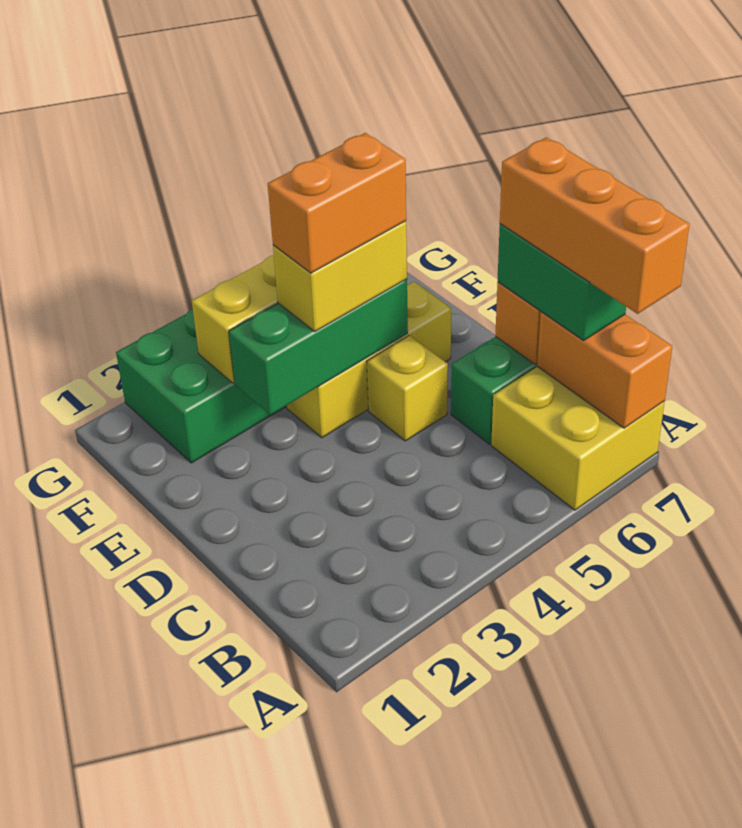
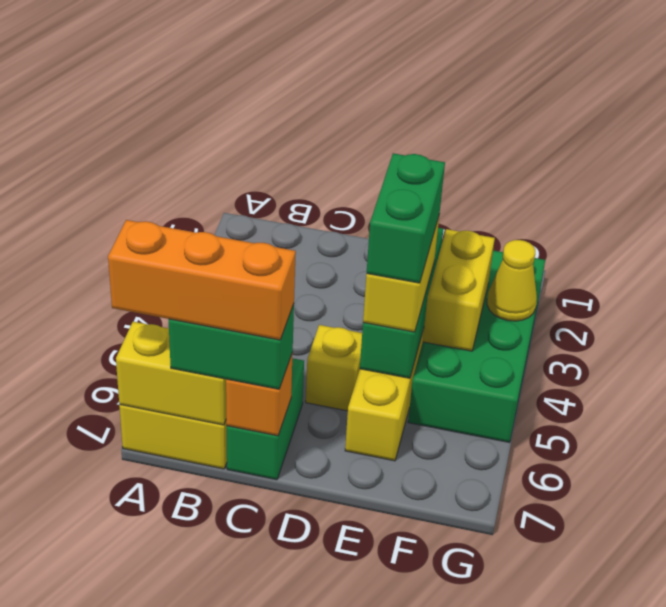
orange 1x2 brick [537,312,672,428] -> yellow 1x2 brick [116,322,226,425]
orange 1x2 brick [268,133,406,273] -> green 1x2 brick [367,153,445,283]
none -> yellow 1x1 cone [487,240,537,321]

